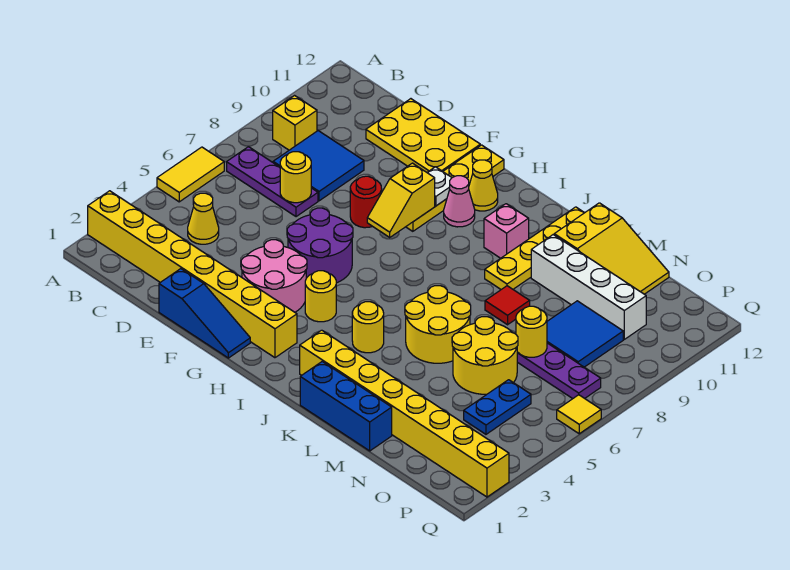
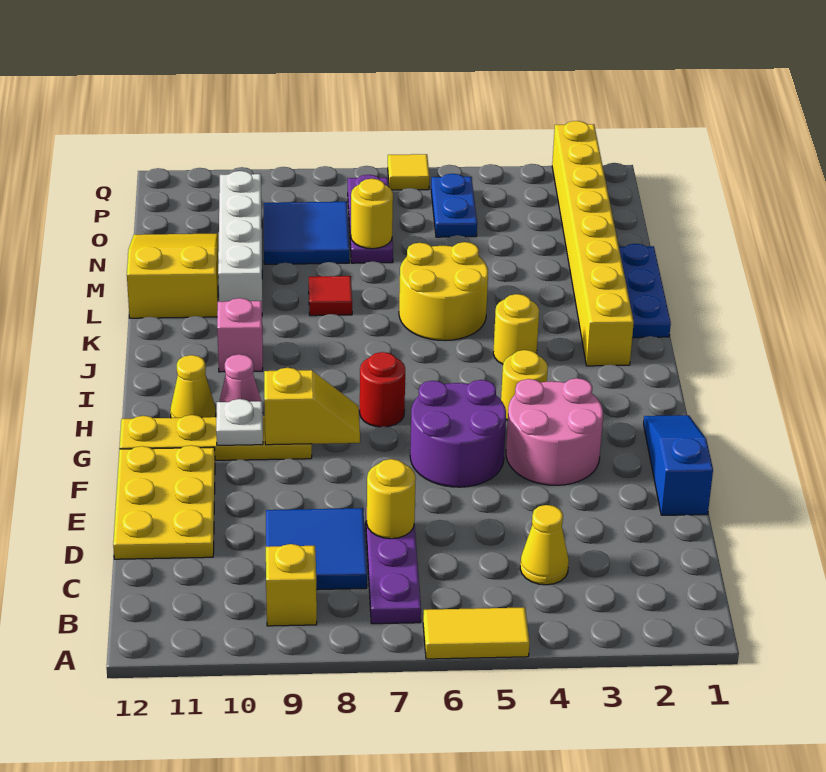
yellow 1x8 brick [88,191,297,358] -> none
red 1x1 round brick [350,176,382,228] -> red 1x1 round brick moved to [360,352,405,427]
blue 1x3 brick [300,362,392,451] -> blue 1x3 plate [619,244,671,338]
yellow 1x4 plate [485,207,584,289] -> none
yellow 2x2 round brick [452,317,518,394] -> none
blue 1x2 plate [464,380,531,434] -> blue 1x2 plate turned to [431,174,477,237]

